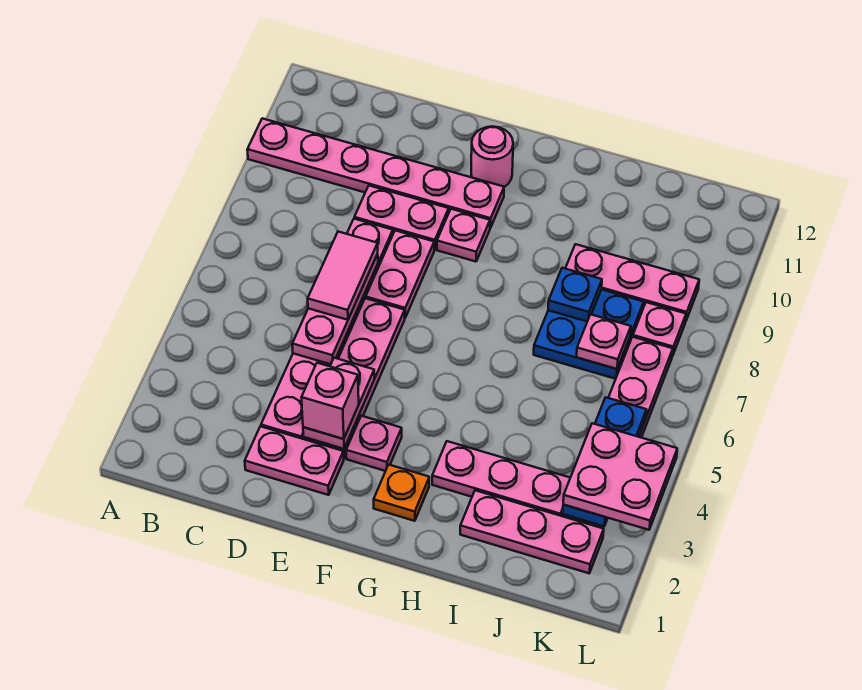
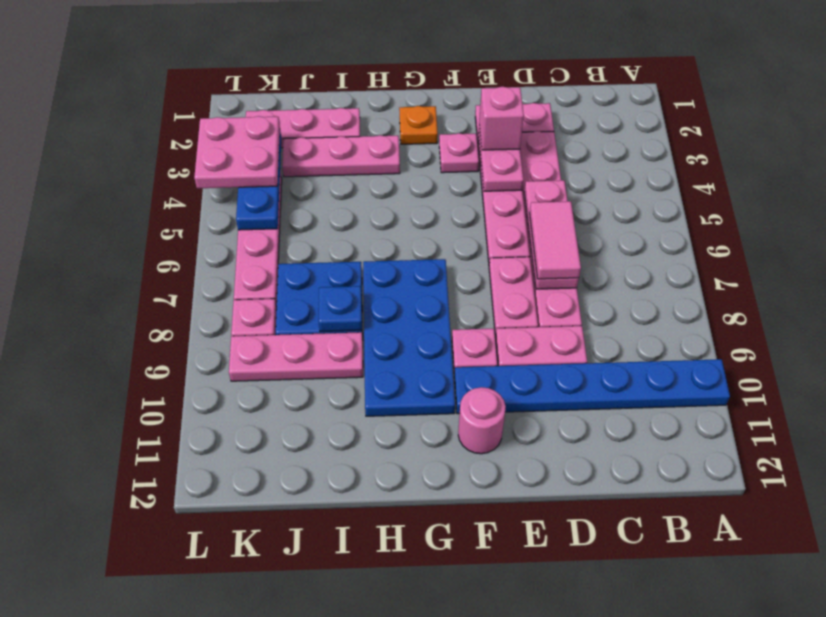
pink 1x6 plate [247,118,504,228] -> blue 1x6 plate [454,359,730,414]
none -> blue 2x4 plate [363,259,455,416]
pink 1x1 plate [577,314,631,369] -> none

